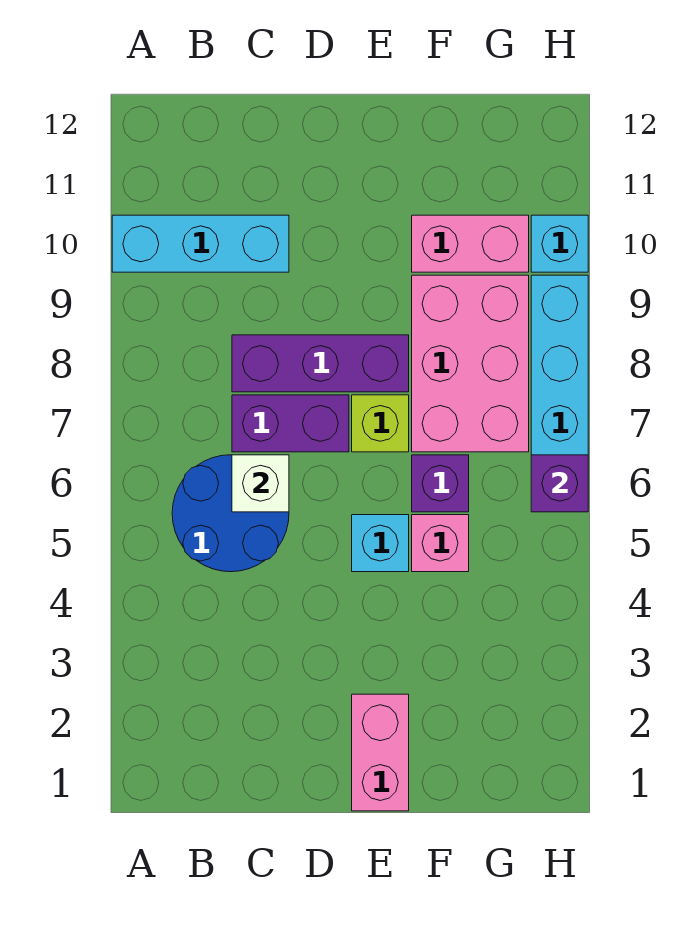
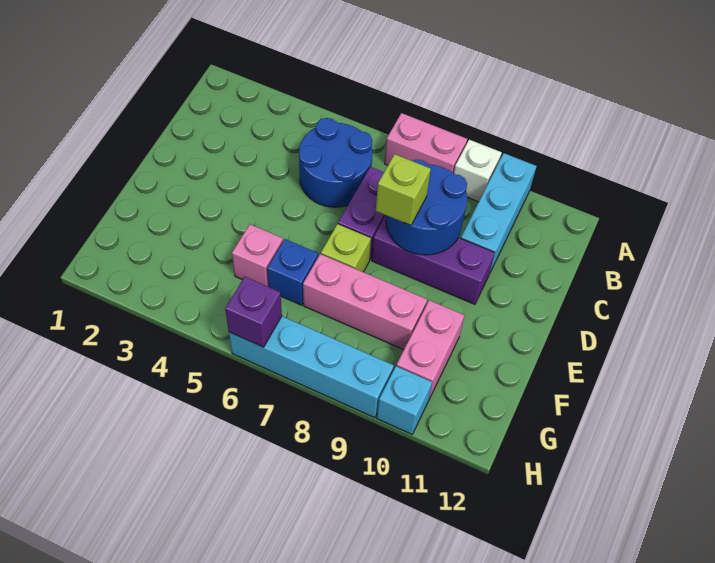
white 1x1 brick [232,455,289,512] -> white 1x1 brick moved to [454,140,502,202]
purple 1x3 brick [232,335,409,392] -> purple 1x3 brick turned to [372,216,495,304]
none -> blue 2x2 round brick [386,160,467,255]
none -> lime 1x1 brick [376,154,431,225]
pink 1x2 brick [352,694,409,811] -> pink 1x2 brick moved to [385,113,467,173]
cyan 1x1 brick [352,515,409,572] -> none
purple 1x1 brick [412,455,469,512] -> blue 1x1 brick [267,239,318,305]
pink 2x3 brick [412,275,529,452] -> pink 1x3 brick [303,254,427,350]

